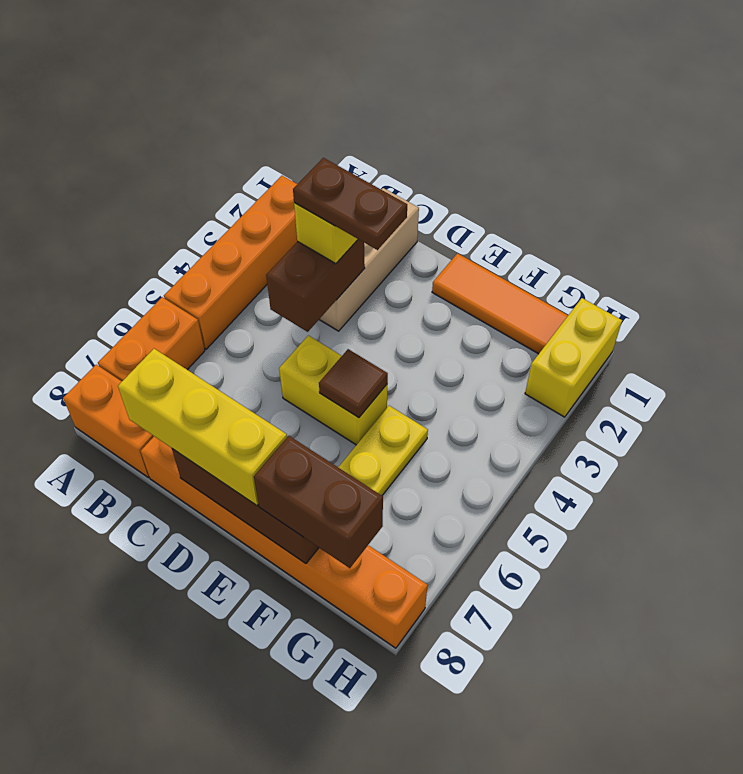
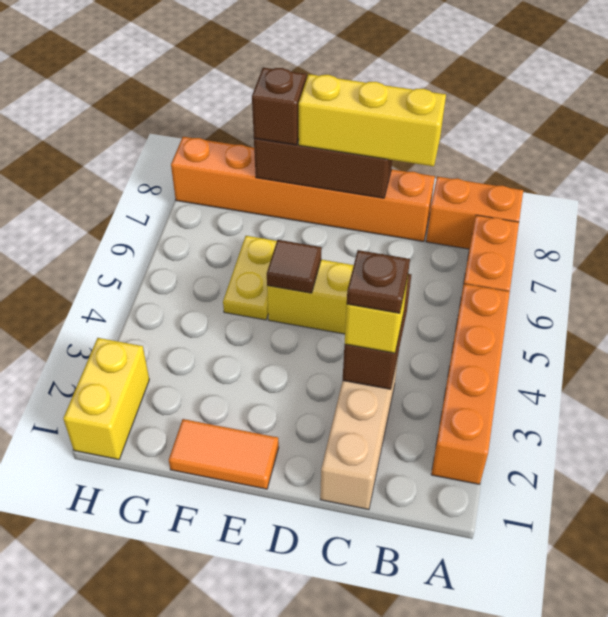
brown 1x2 plate [293,158,407,250] -> brown 1x1 plate [347,250,410,313]
orange 1x3 tile [432,253,568,354] -> orange 1x2 tile [169,419,279,489]
brown 1x2 brick [254,436,383,568] -> brown 1x1 brick [252,67,306,145]

